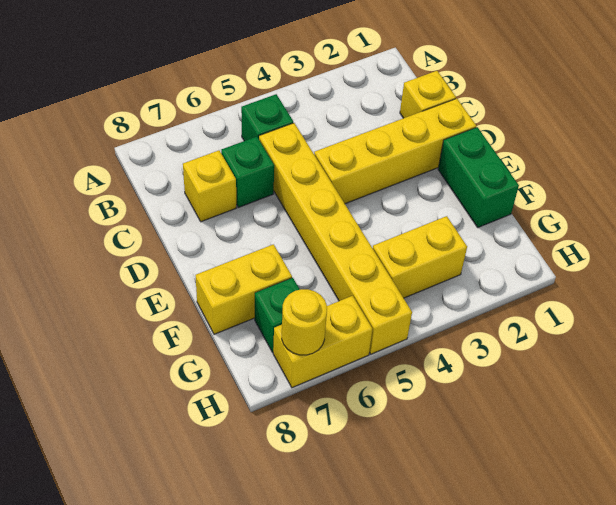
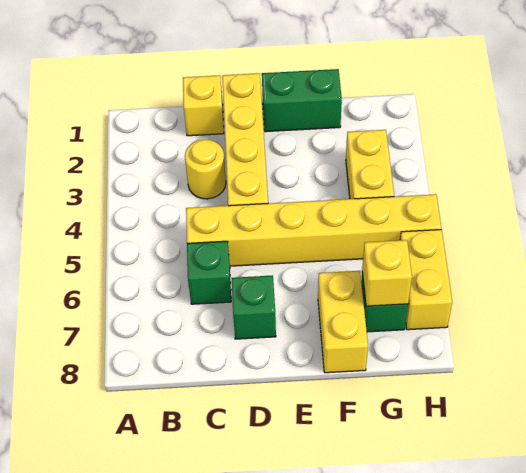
green 1x1 brick [241,94,293,141] -> green 1x1 brick moved to [232,275,276,339]
yellow 1x1 brick [183,150,236,222] -> yellow 1x1 brick moved to [362,240,412,306]
yellow 1x1 round brick [282,289,327,355] -> yellow 1x1 round brick moved to [185,140,226,199]

